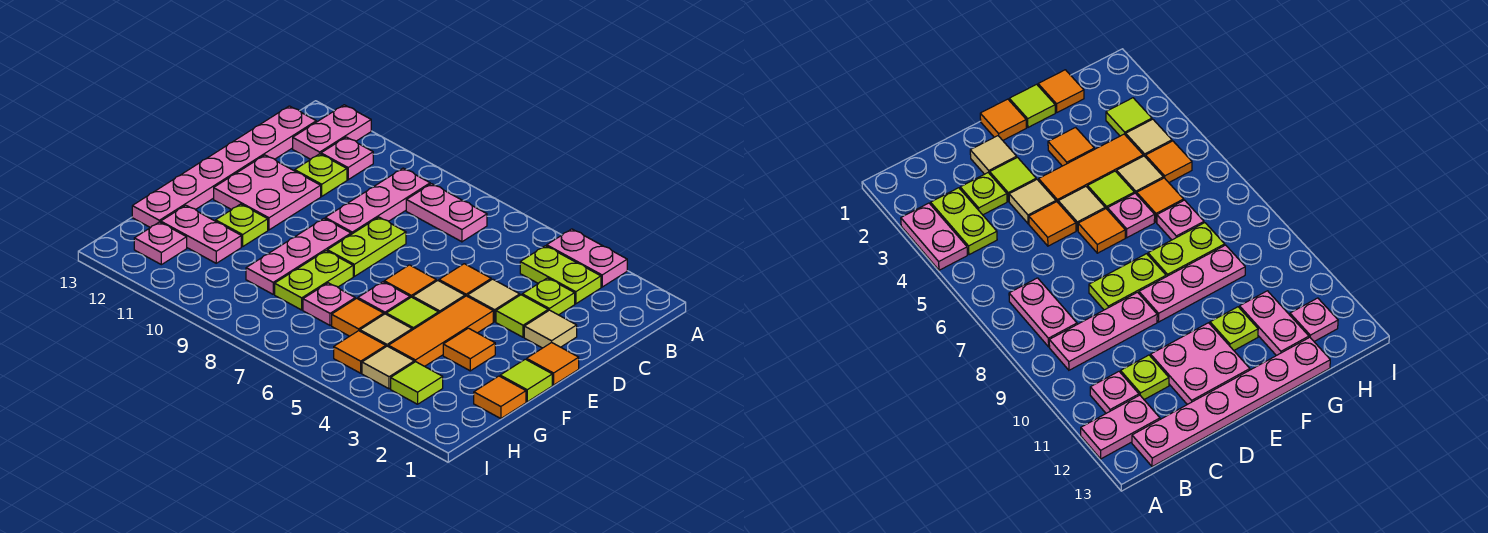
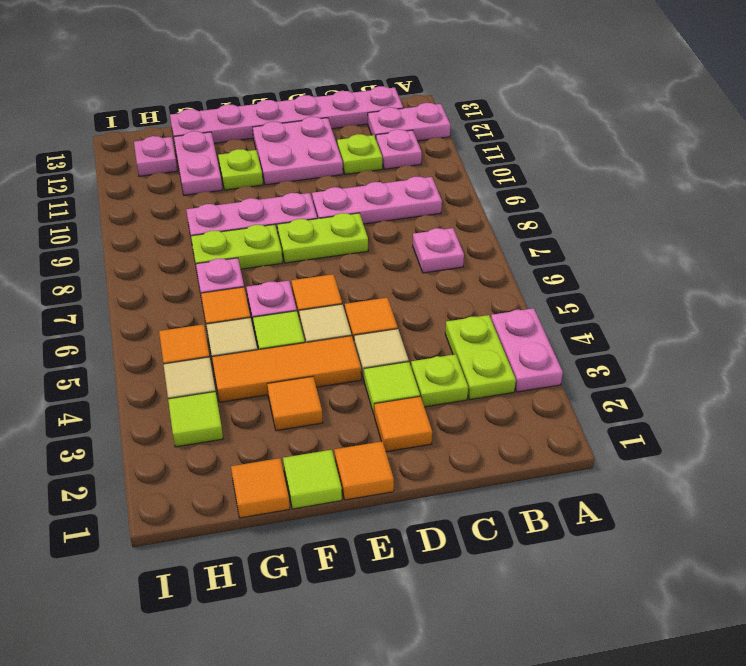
pink 1x2 plate [406,184,487,242] -> pink 1x1 plate [413,228,464,273]
tan 1x1 tile [524,310,577,348] -> orange 1x1 tile [374,396,432,452]

